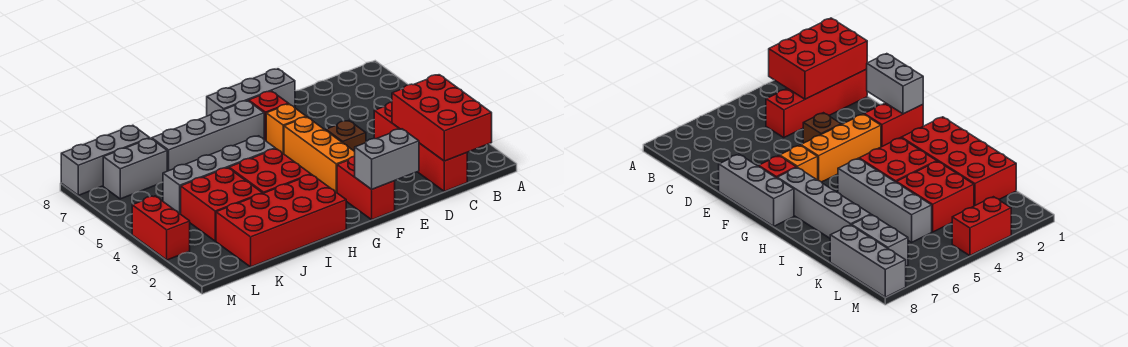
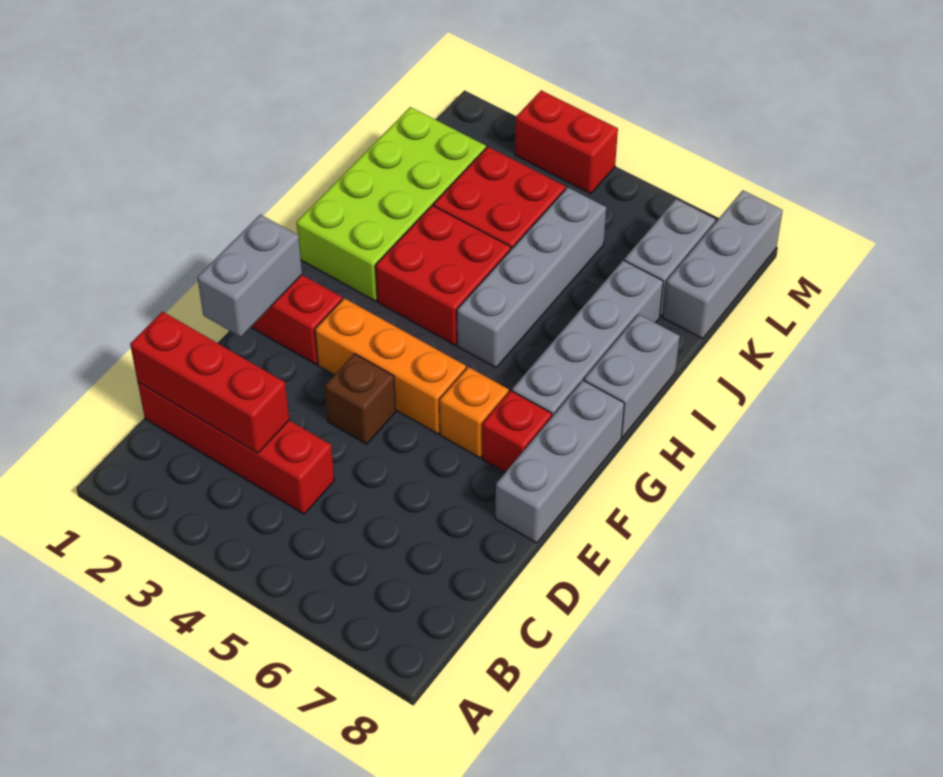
red 2x3 brick [392,75,492,161] -> red 1x3 brick [130,312,289,453]
red 2x4 brick [216,175,346,267] -> lime 2x4 brick [297,107,486,301]
none -> grey 1x2 brick [584,314,680,437]

